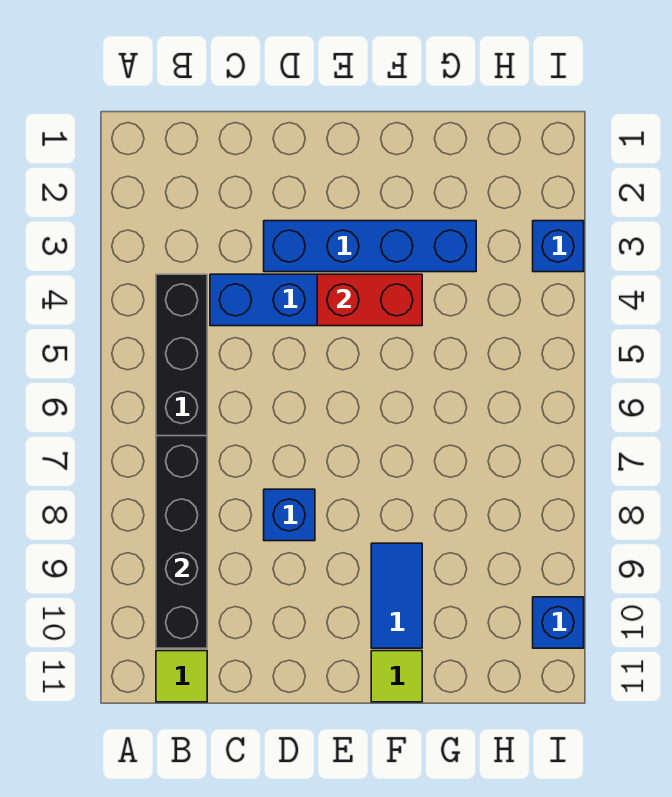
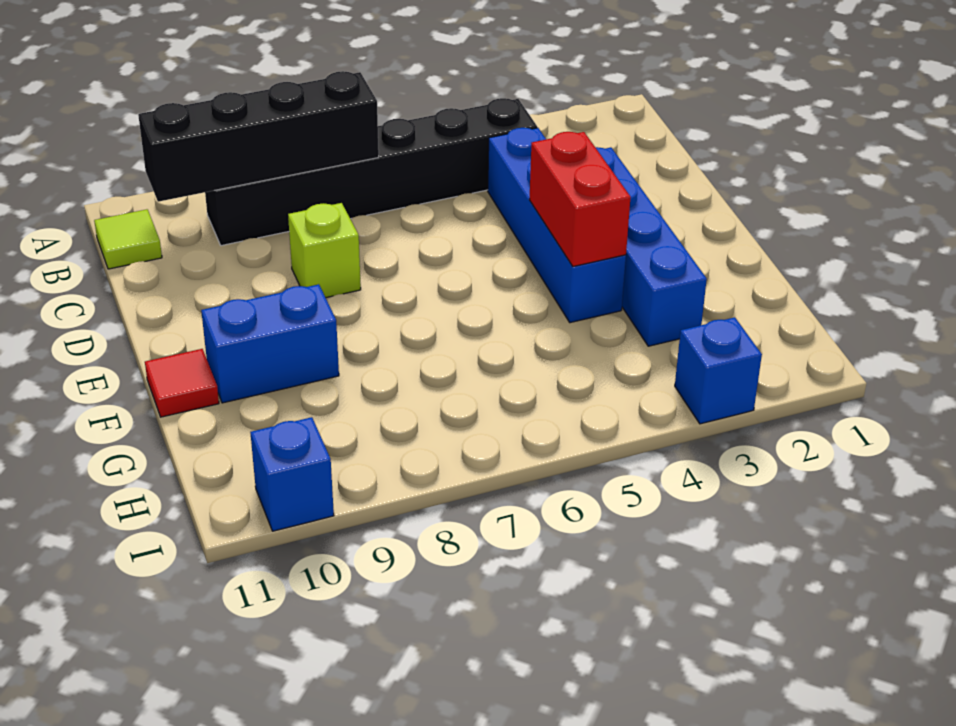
blue 1x1 brick [264,489,315,541] -> lime 1x1 brick [288,203,361,298]
blue 1x2 tile [371,543,422,648] -> blue 1x2 brick [201,284,339,403]
lime 1x1 tile [371,651,422,702] -> red 1x1 tile [145,349,219,417]

